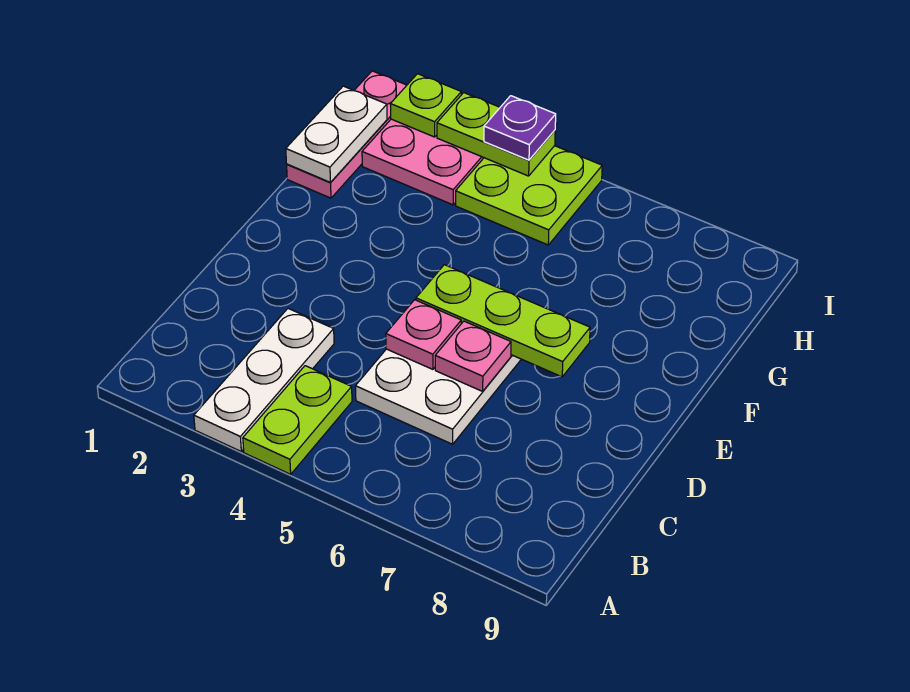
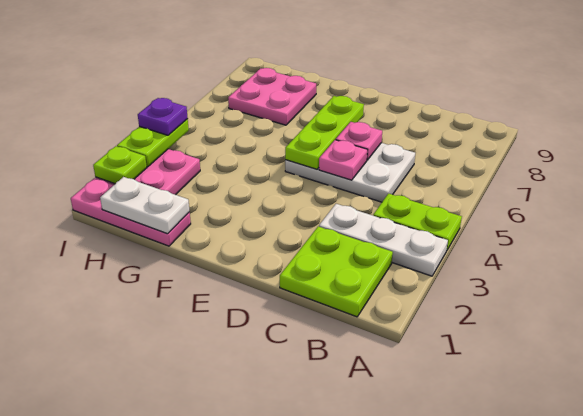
none -> pink 2x2 plate [228,68,316,125]
lime 2x2 plate [456,146,602,245] -> lime 2x2 plate moved to [280,226,393,317]

